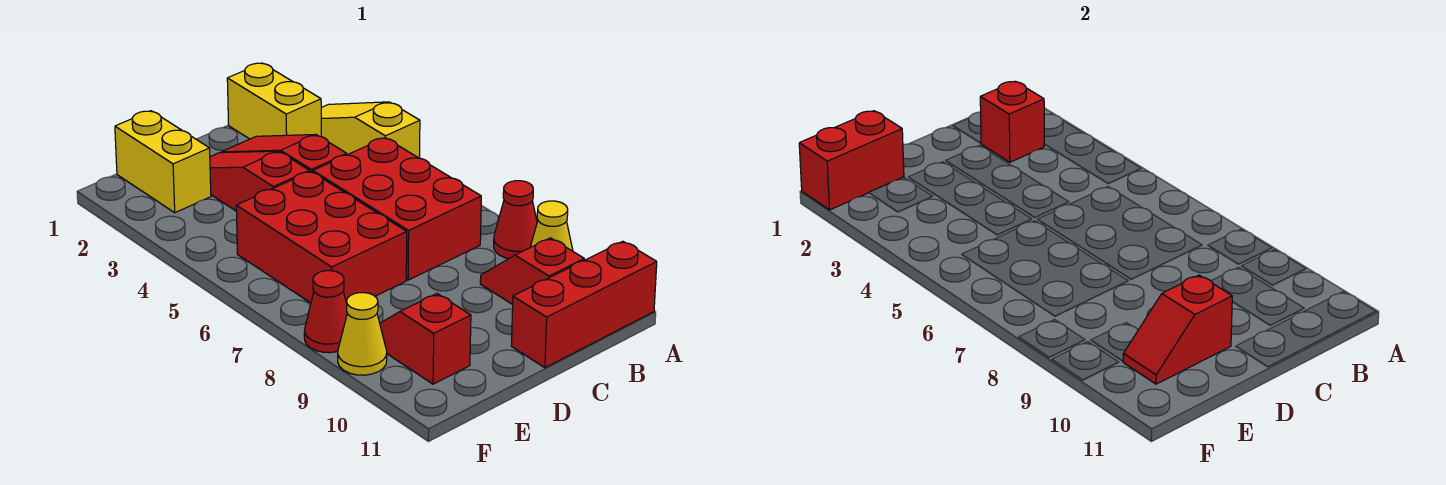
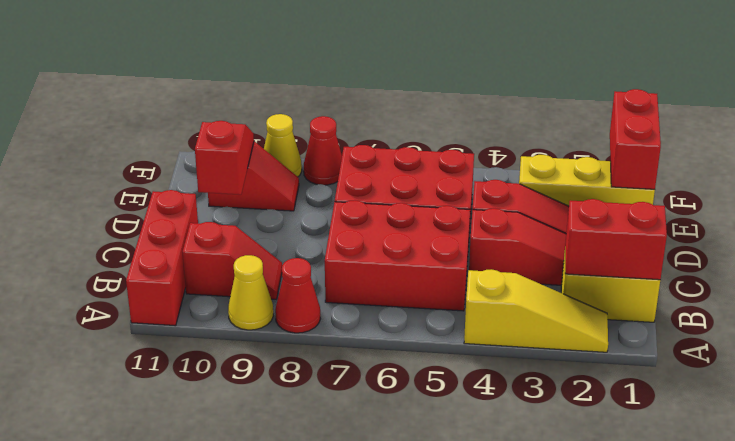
red 1x1 brick [980,82,1044,162] -> red 1x2 brick [565,199,667,280]
yellow 1x2 brick [115,111,211,213] -> yellow 1x3 brick [519,155,655,206]

